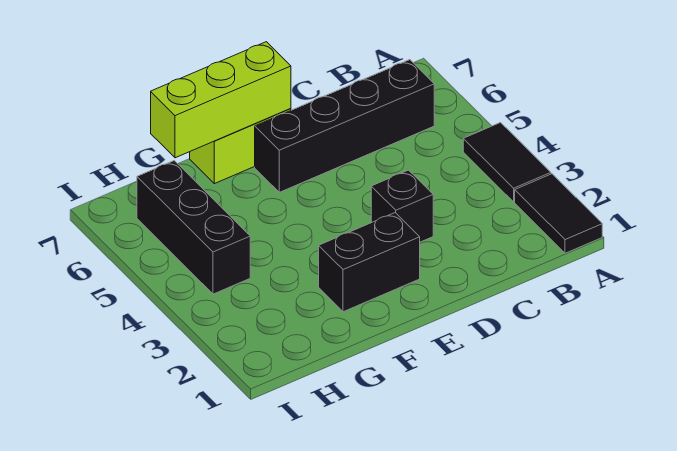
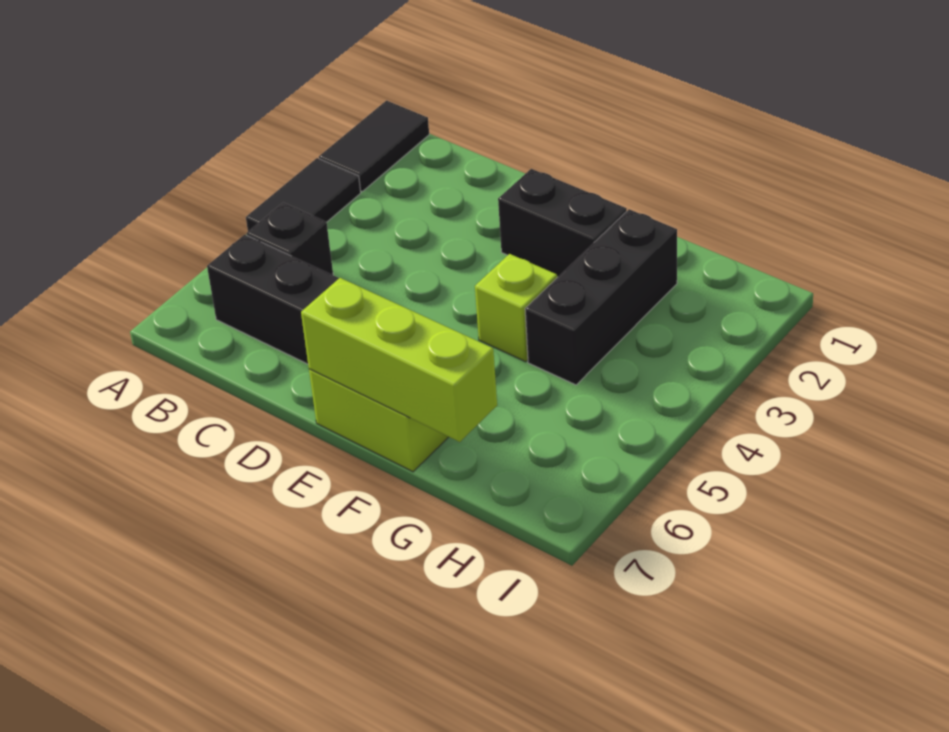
black 1x1 brick [371,170,433,242] -> black 1x1 brick moved to [246,203,333,275]
none -> lime 1x1 brick [475,254,557,362]
black 1x3 brick [137,161,250,294] -> black 1x3 brick moved to [525,209,677,385]

